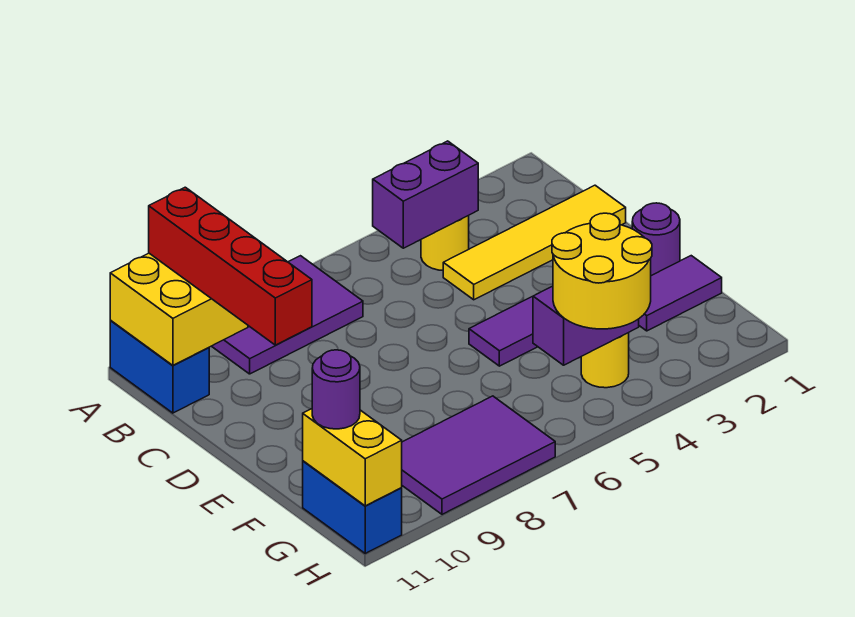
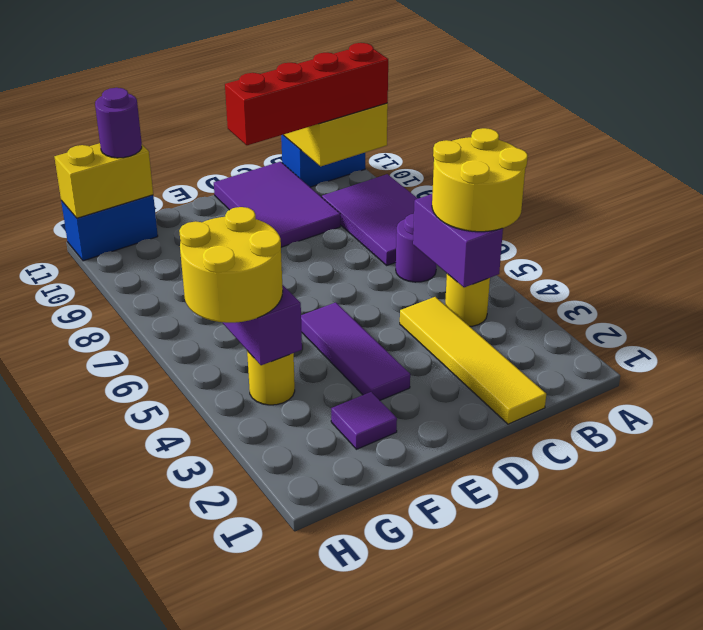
none -> yellow 2x2 round brick [432,128,528,232]
purple 1x1 round brick [632,203,680,276] -> purple 1x1 round brick moved to [396,214,436,282]
purple 1x2 tile [639,256,722,331] -> purple 1x1 tile [331,392,397,449]
purple 2x3 tile [402,396,555,514] -> purple 2x3 tile moved to [214,162,340,247]

